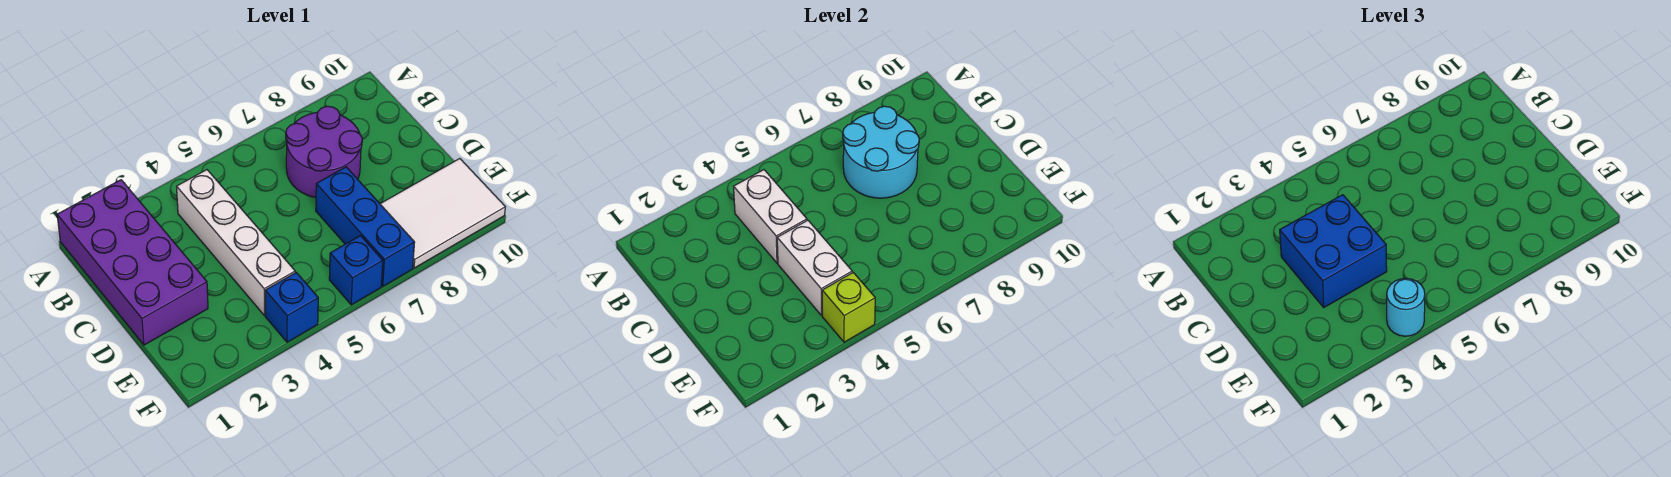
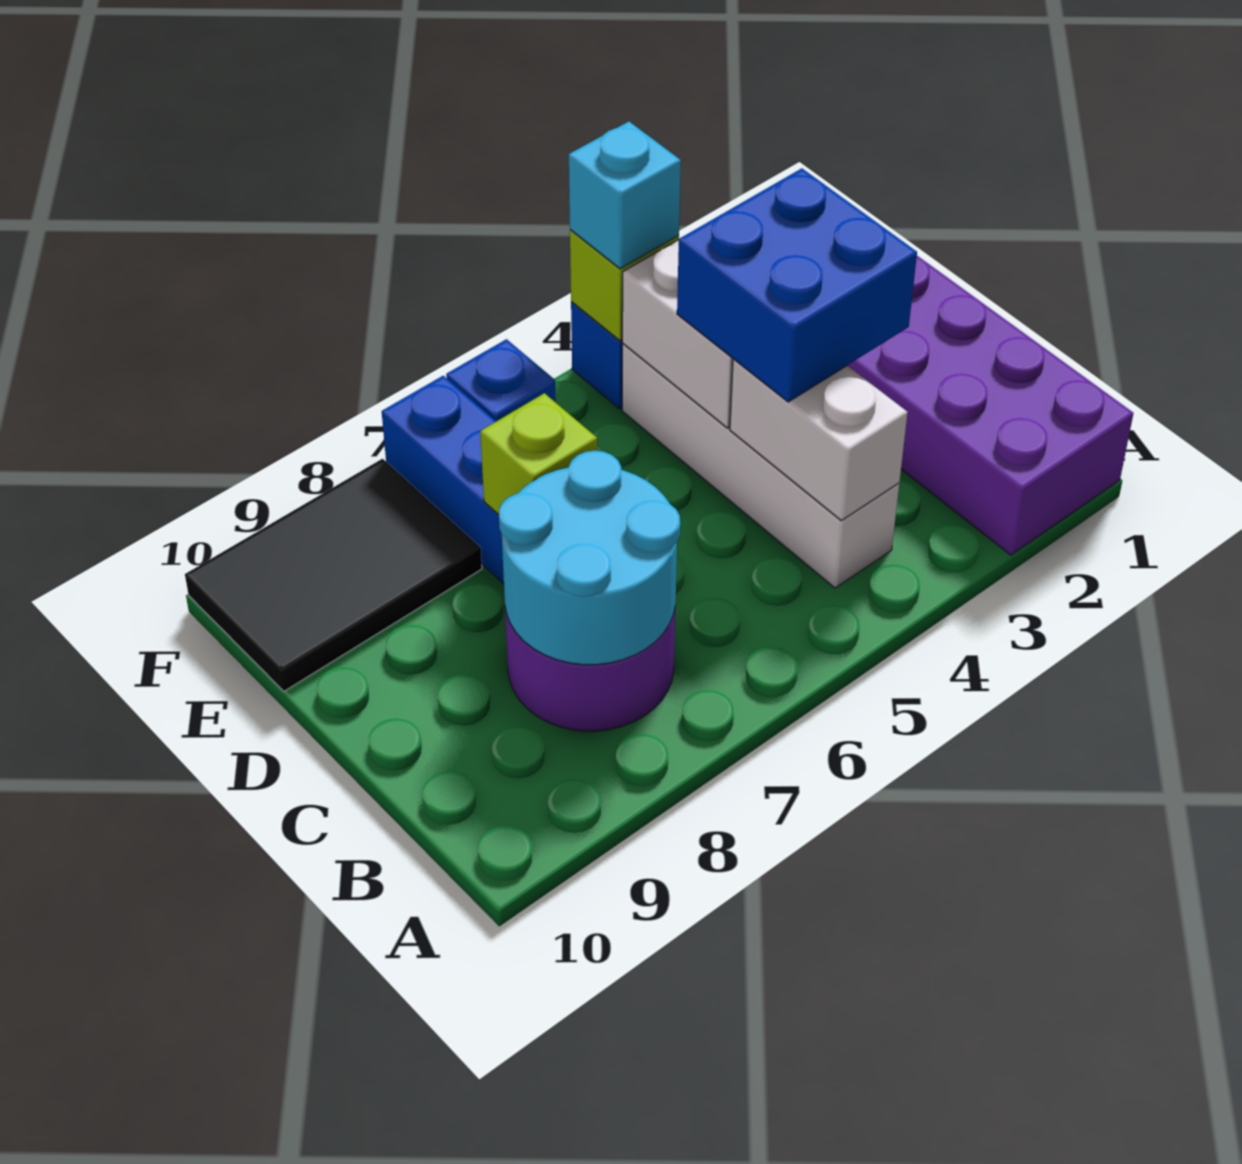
none -> lime 1x1 brick [480,393,597,515]
white 2x3 tile [381,159,505,268] -> black 2x3 tile [185,459,482,691]
cyan 1x1 round brick [1387,278,1425,336] -> cyan 1x1 brick [569,122,681,269]

